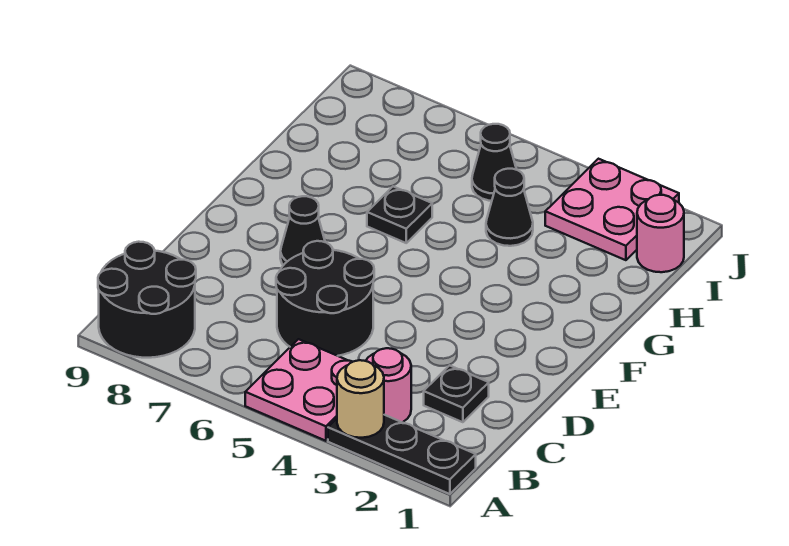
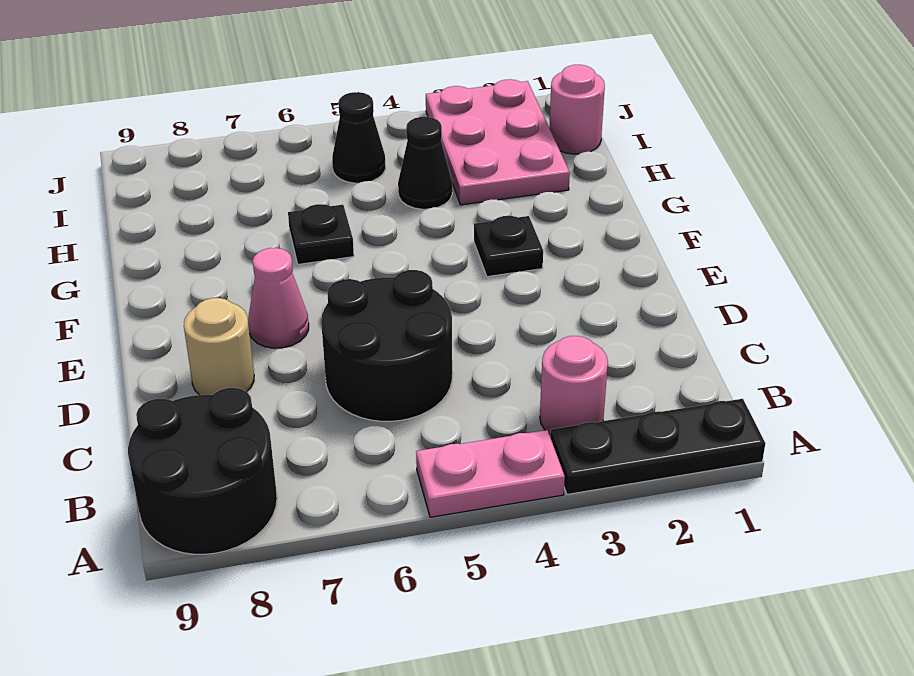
tan 1x1 round brick [337,360,384,438] -> tan 1x1 round brick moved to [184,298,254,395]
pink 2x2 plate [245,339,352,441] -> pink 1x2 plate [416,430,565,517]
black 1x1 plate [424,365,489,422] -> black 1x1 plate moved to [474,216,543,277]
black 1x1 cone [280,196,325,265] -> pink 1x1 cone [248,248,309,348]
pink 2x2 plate [545,159,679,260] -> pink 2x3 plate [426,79,570,205]

